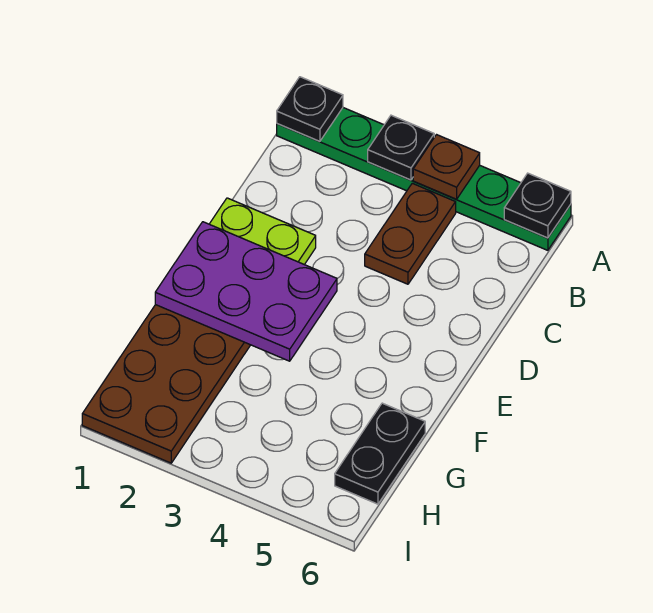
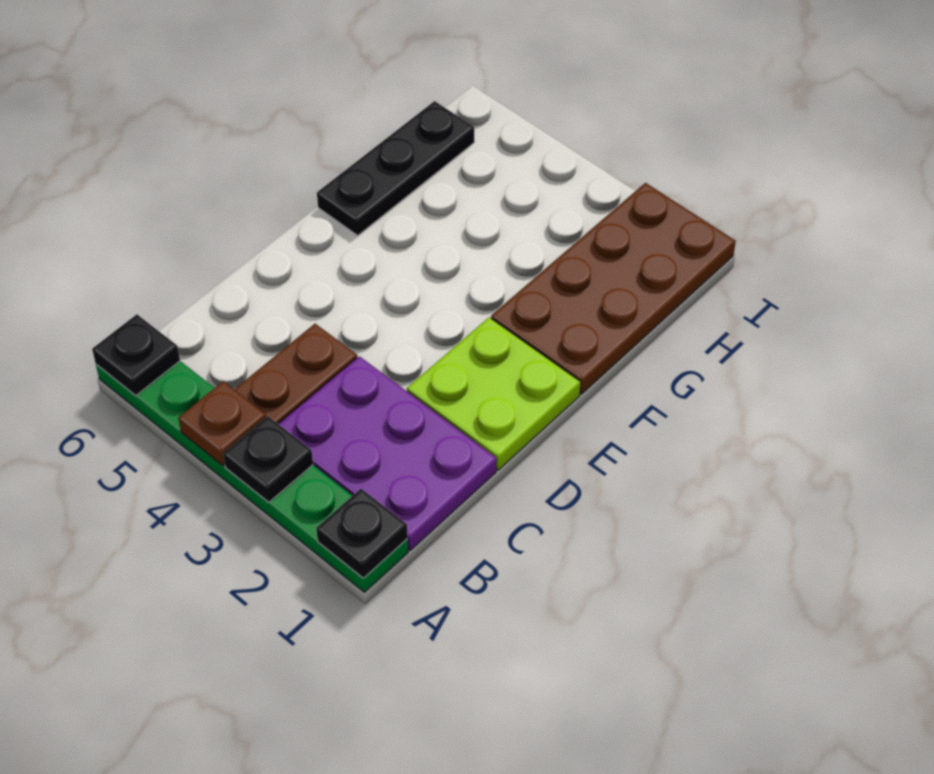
purple 2x3 plate [155,222,337,361] -> purple 2x3 plate moved to [279,356,497,550]
black 1x2 plate [335,403,425,504] -> black 1x3 plate [317,101,474,235]

